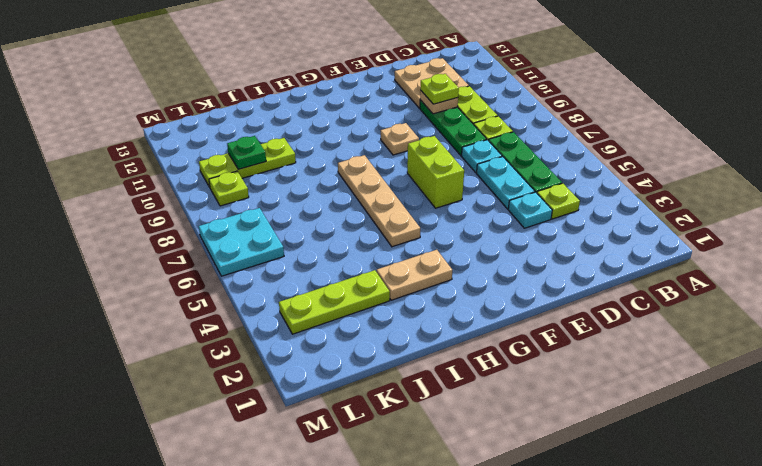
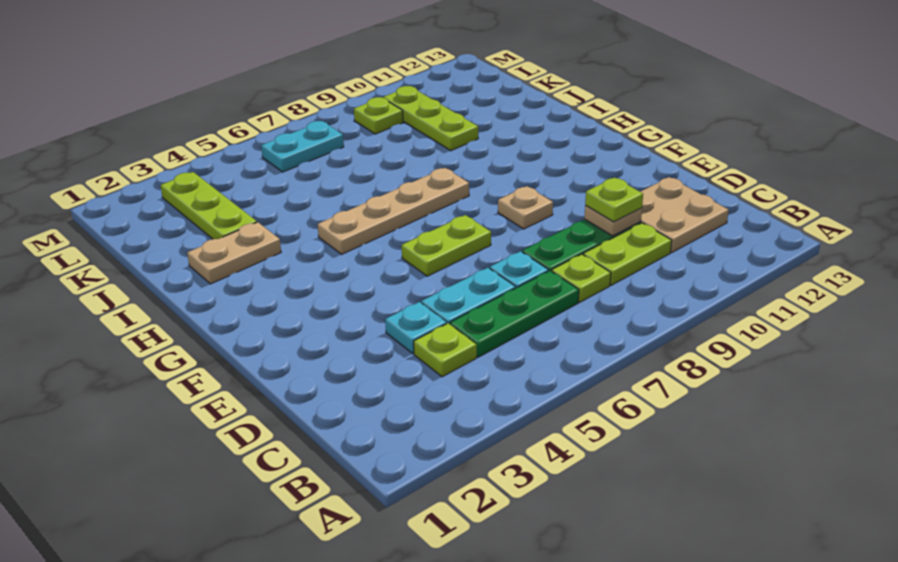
lime 1x2 brick [407,136,464,208] -> lime 1x2 plate [402,215,491,276]
tan 1x2 plate [377,250,452,300] -> tan 1x2 plate turned to [187,222,281,284]
green 1x1 plate [227,136,266,169] -> none
cyan 2x2 plate [199,208,284,276] -> cyan 1x2 plate [261,121,344,172]

